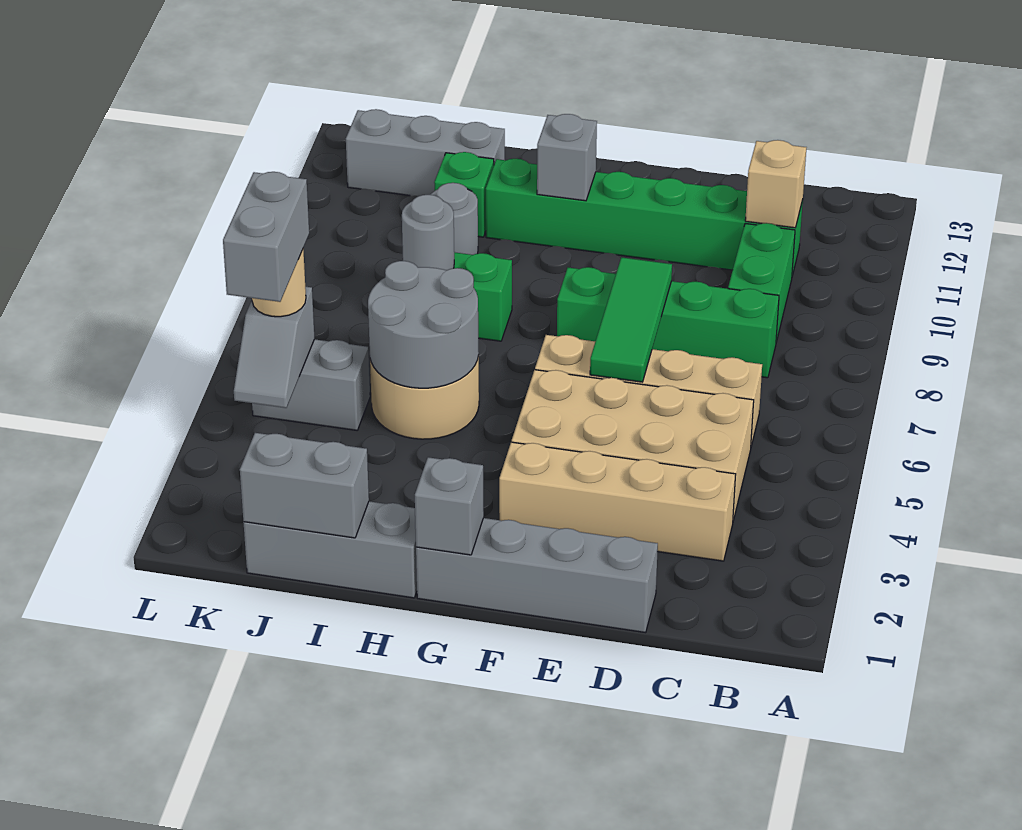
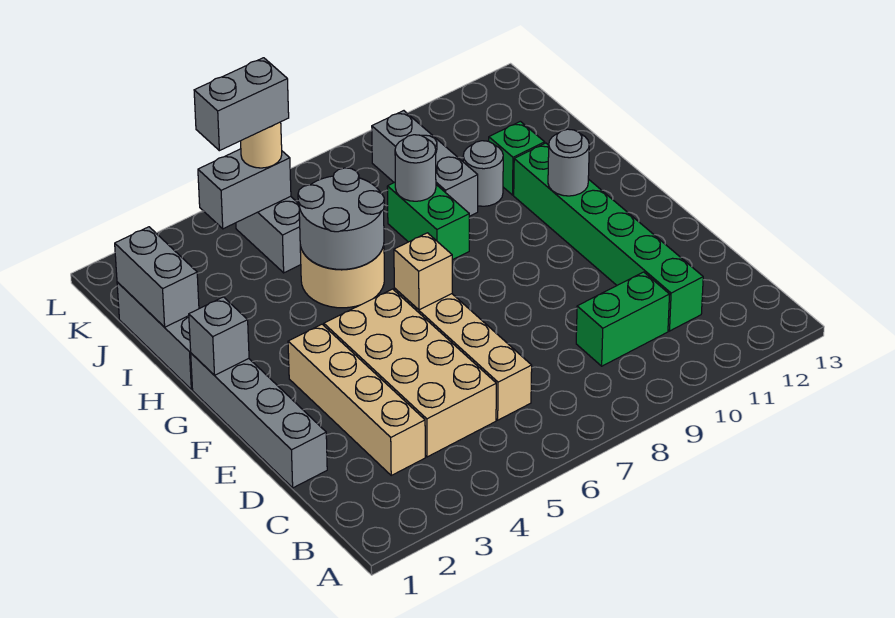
green 1x4 brick [557,267,779,378] -> none
tan 1x1 brick [745,140,806,228] -> tan 1x1 brick moved to [394,233,452,310]
green 1x3 tile [590,257,672,382] -> none
grey 1x1 brick [537,114,597,201] -> grey 1x1 round brick [548,129,589,196]
grey 1x3 brick [346,109,505,196] -> grey 1x3 brick moved to [372,111,478,216]
grey 1x2 slope [234,287,315,408] -> grey 1x2 brick [198,149,291,229]

